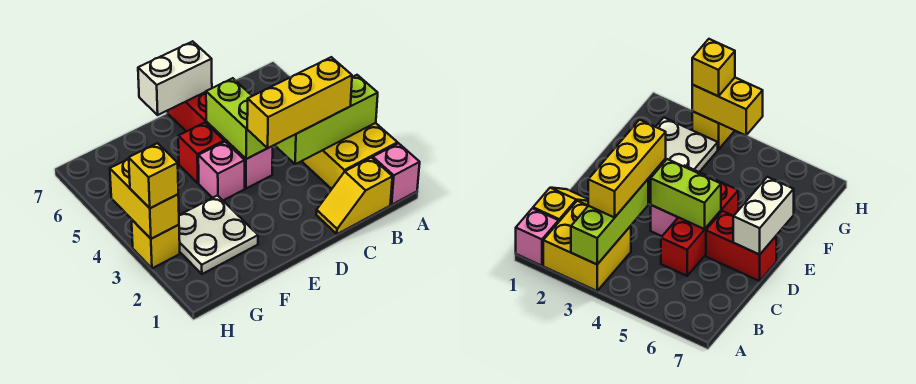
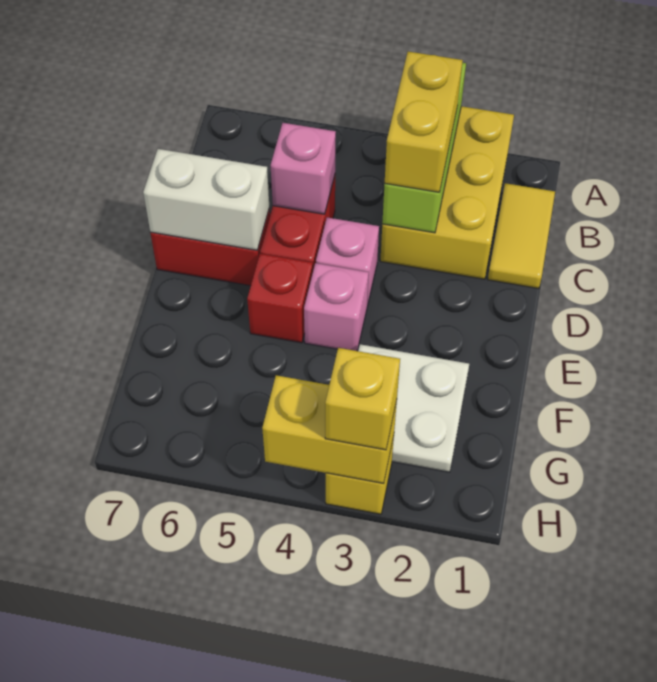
pink 1x1 brick [373,143,420,205] -> pink 1x1 brick moved to [271,123,336,214]
yellow 2x2 brick [302,123,398,189] -> yellow 2x3 brick [380,106,514,279]
yellow 1x2 slope [316,158,392,234] -> yellow 1x2 tile [488,183,555,289]
yellow 1x3 brick [247,57,352,148] -> yellow 1x2 brick [385,52,463,192]
lime 1x2 brick [206,78,267,159] -> none
white 1x2 brick [138,41,212,115] -> white 1x2 brick turned to [143,149,269,250]

